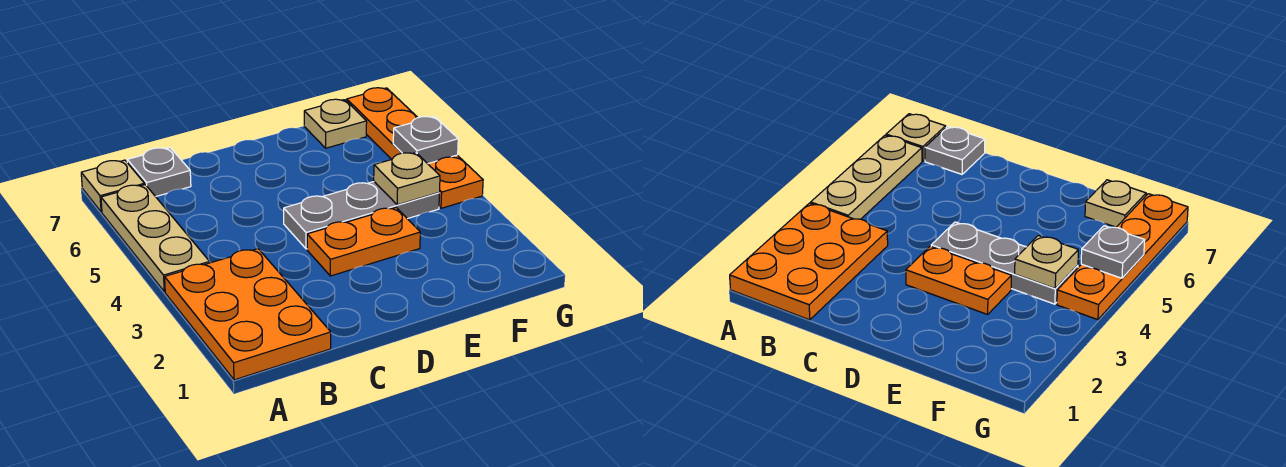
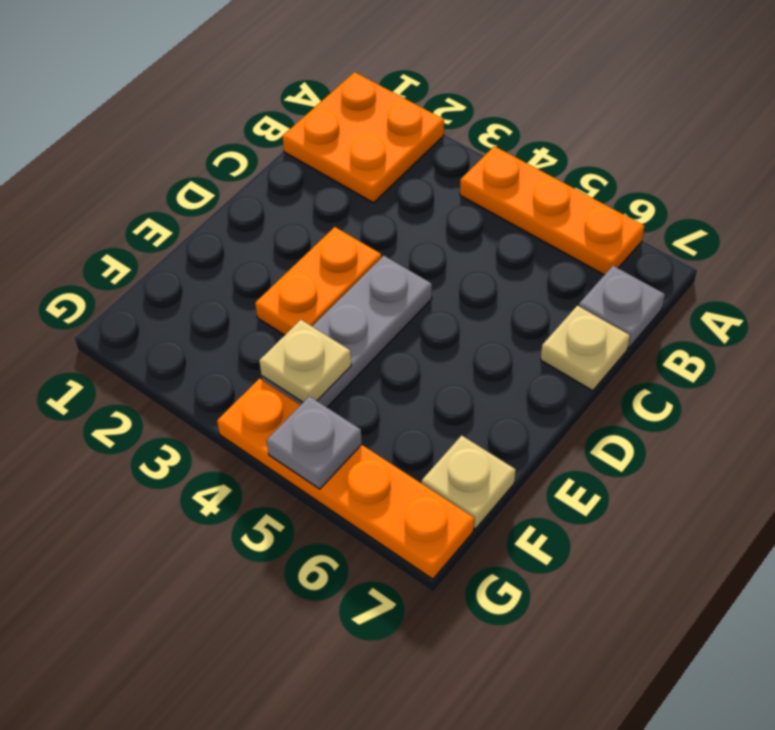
orange 2x3 plate [165,249,331,380] -> orange 2x2 plate [282,72,444,203]
tan 1x3 plate [101,185,210,292] -> orange 1x3 plate [460,146,644,275]
tan 1x1 plate [81,160,144,212] -> tan 1x1 plate moved to [541,306,630,391]

